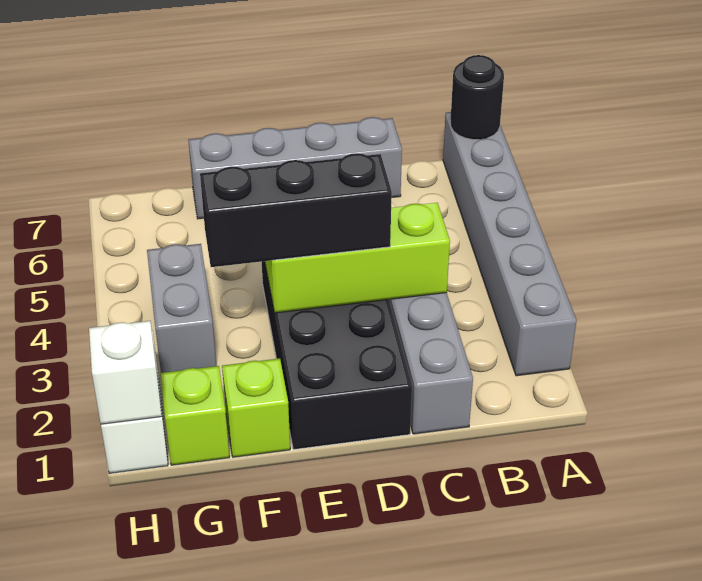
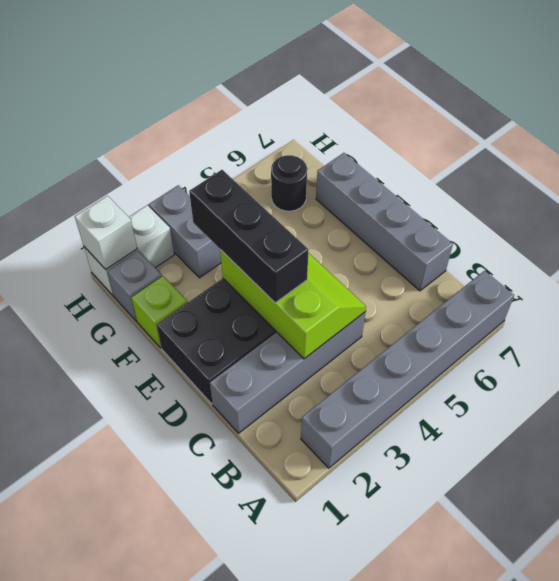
black 1x1 round brick [450,55,504,140] -> black 1x1 round brick moved to [271,155,307,211]
lime 1x1 brick [160,366,229,465] -> grey 1x1 brick [107,250,162,321]
grey 1x2 brick [147,244,216,373] -> grey 1x2 brick turned to [149,185,221,278]

